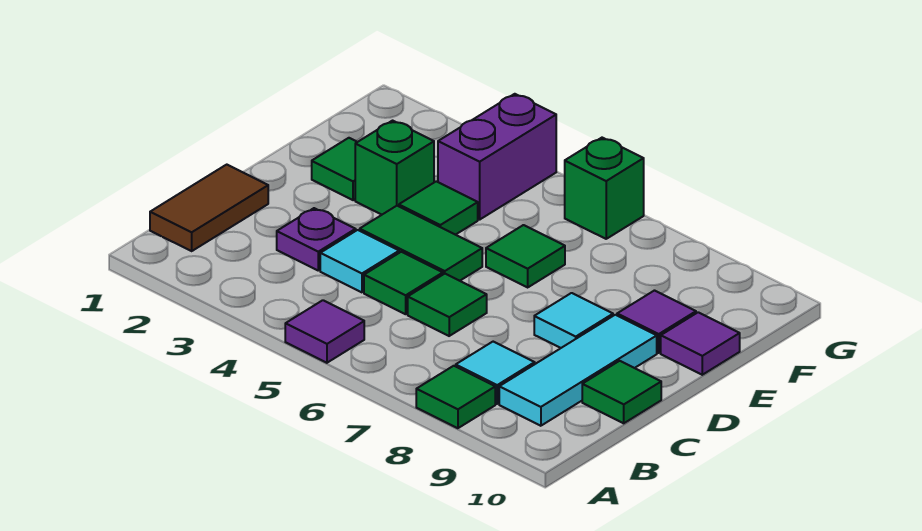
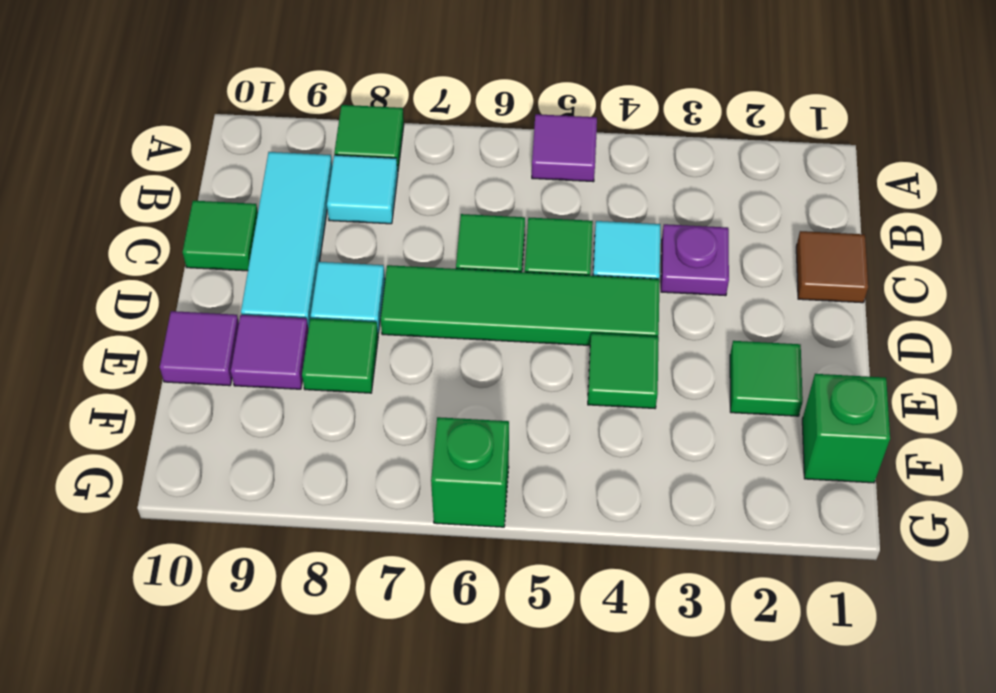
brown 1x2 tile [150,165,268,251] -> brown 1x1 tile [796,231,868,303]
green 1x2 tile [360,206,482,281] -> green 1x4 tile [380,265,660,345]
green 1x1 brick [355,121,434,215] -> green 1x1 brick moved to [802,374,890,483]
green 1x1 tile [486,225,565,287] -> green 1x1 tile moved to [302,319,378,393]
purple 1x2 brick [438,94,556,220] -> none

